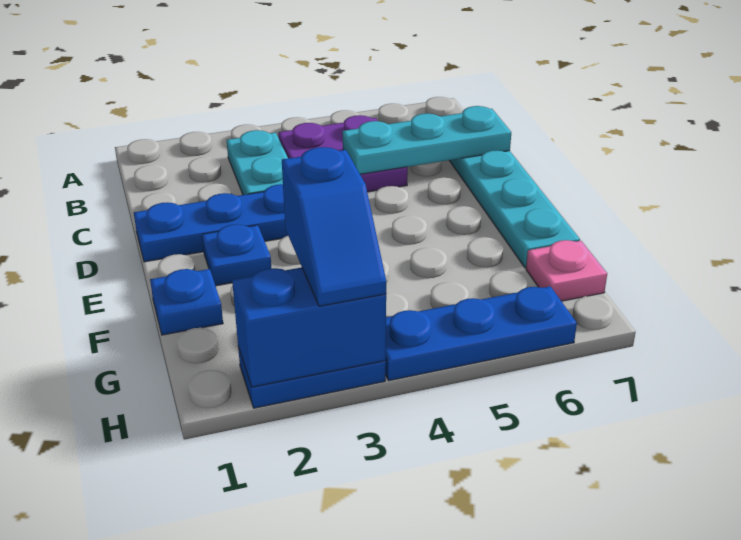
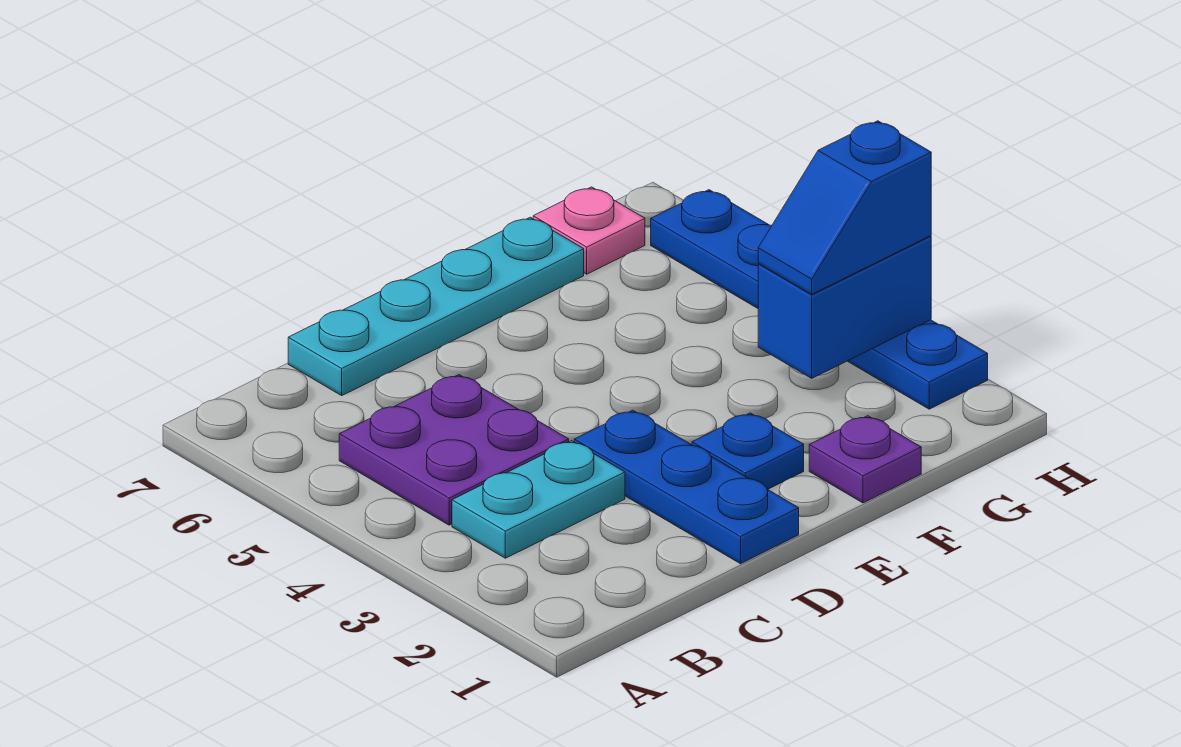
cyan 1x3 plate [343,106,511,174] -> none
blue 1x1 plate [150,269,223,335] -> purple 1x1 plate [809,416,921,503]
blue 1x2 slope [282,147,386,306] -> blue 1x2 slope turned to [758,121,931,294]
blue 1x2 brick [232,267,386,387] -> blue 1x2 brick turned to [758,236,931,378]

